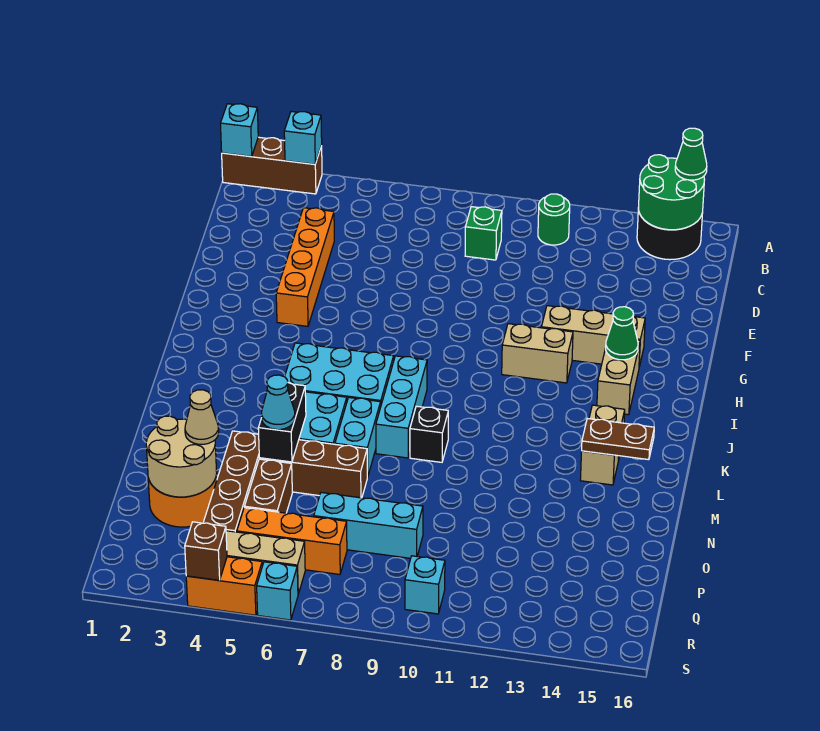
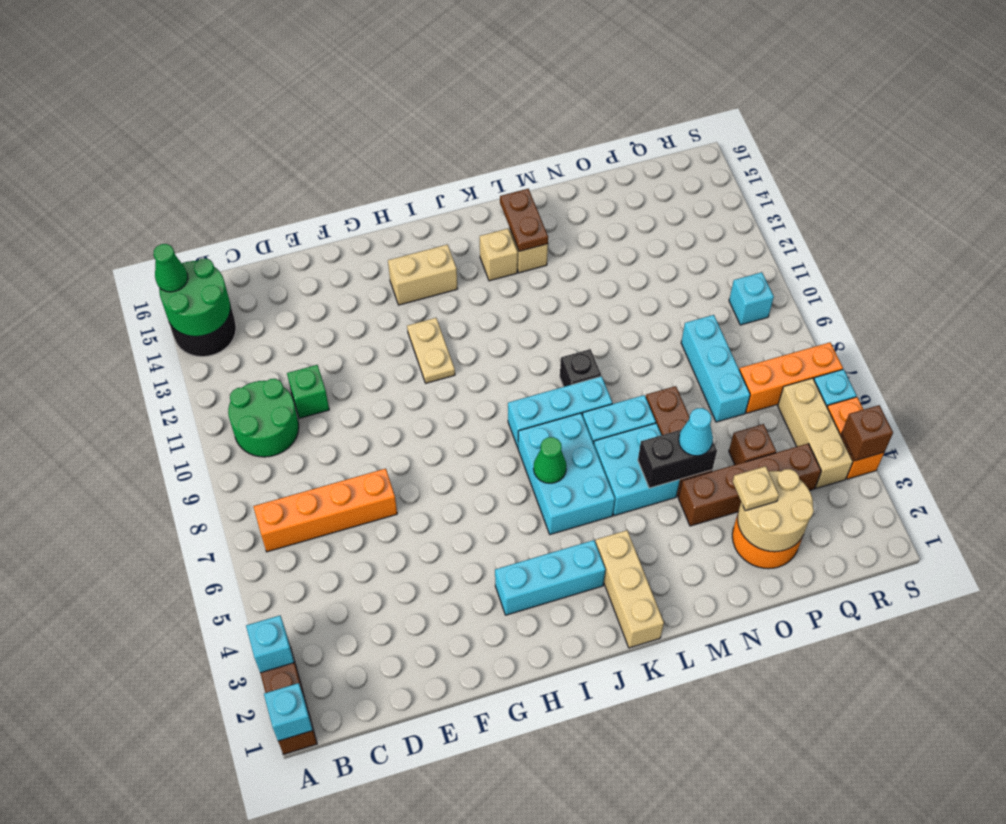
green 1x1 round brick [538,194,570,245] -> green 2x2 round brick [228,379,299,457]
green 1x1 brick [465,207,502,260] -> green 1x1 brick moved to [287,365,329,418]
orange 1x4 brick [276,208,334,326] -> orange 1x4 brick moved to [253,469,397,552]
tan 1x3 brick [541,306,645,367] -> tan 1x3 brick moved to [595,530,664,648]
none -> cyan 1x3 brick [495,540,605,615]
tan 1x2 brick [502,324,573,383] -> tan 1x2 plate [407,318,455,383]
green 1x1 cone [606,307,638,360] -> green 1x1 cone moved to [534,437,566,483]
tan 1x1 cone [185,390,219,444] -> tan 1x1 plate [733,466,779,511]
brown 1x2 brick [244,459,292,513] -> brown 1x1 brick [729,424,776,465]
orange 1x3 brick [237,508,347,574] -> orange 1x3 brick turned to [739,342,843,413]

